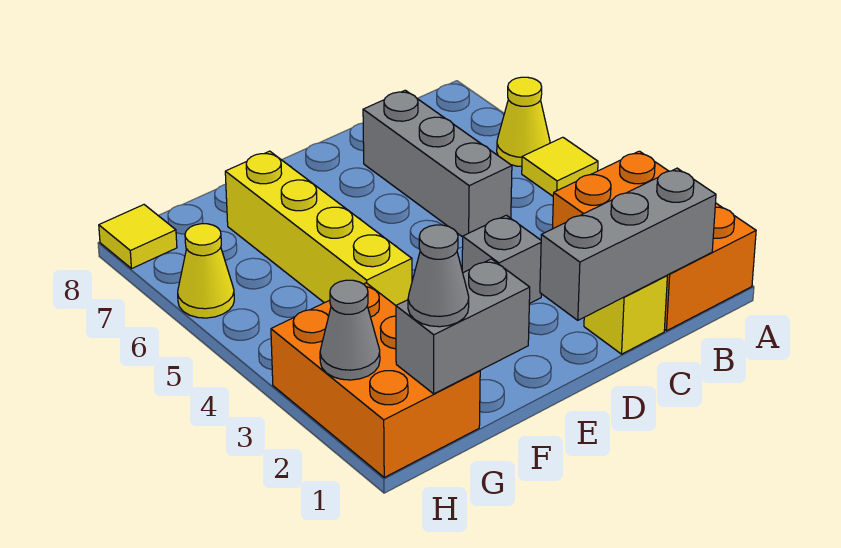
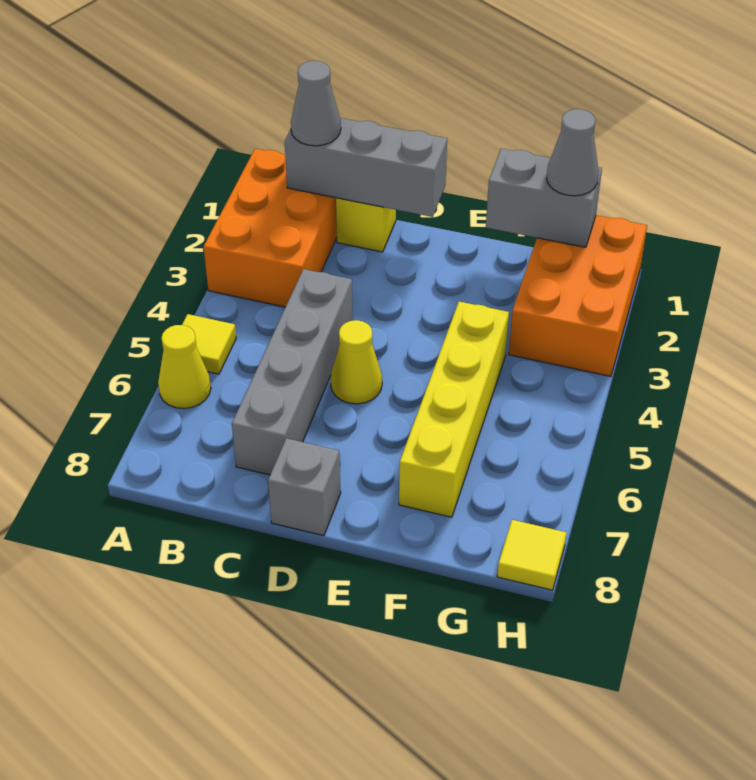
grey 1x3 brick [363,90,512,237] -> grey 1x4 brick [232,269,353,475]
grey 1x1 brick [462,215,541,304] -> grey 1x1 brick moved to [268,438,341,536]
grey 1x1 cone [320,280,380,380] -> grey 1x1 cone moved to [291,61,341,146]
yellow 1x1 cone [178,224,234,318] -> yellow 1x1 cone moved to [331,320,382,404]

